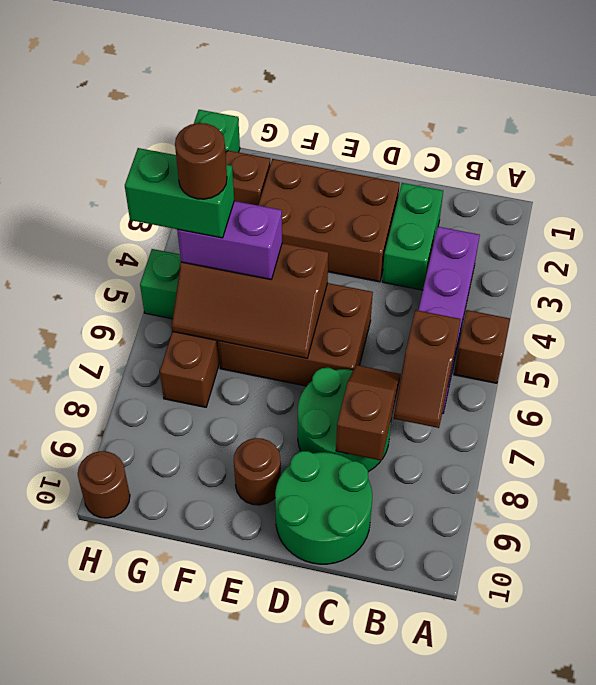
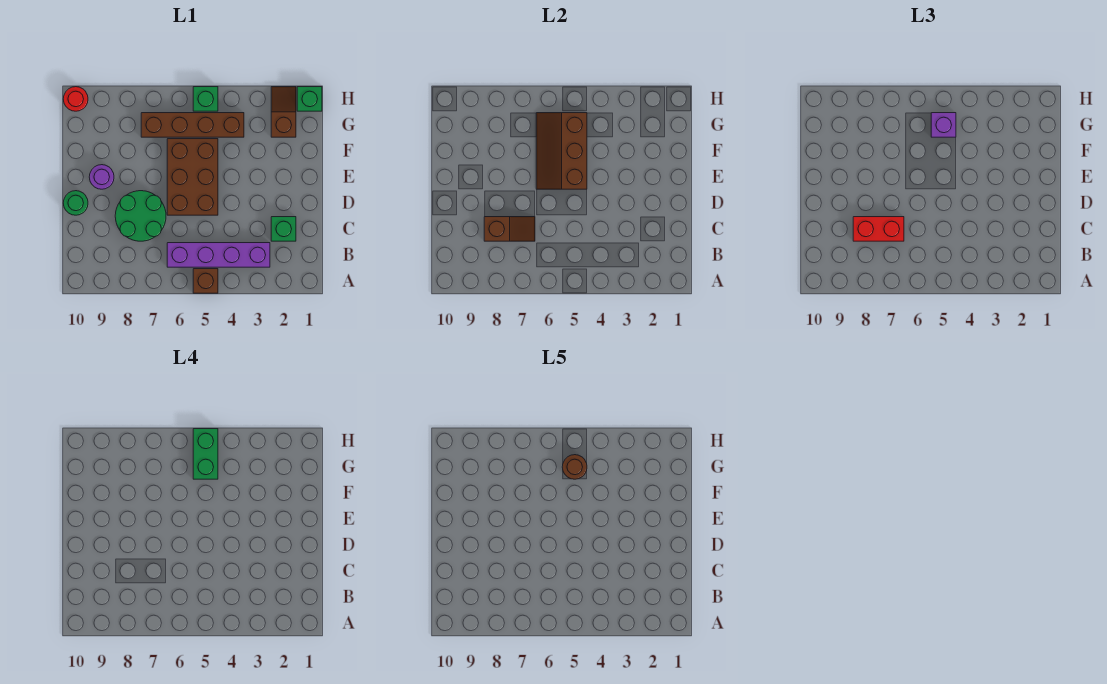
brown 1x2 slope [394,310,461,428] -> none
green 1x2 brick [382,183,443,290] -> green 1x1 brick [271,217,296,241]
none -> red 1x2 brick [853,217,904,241]
green 2x2 round brick [275,451,372,564] -> green 1x1 round brick [63,191,88,215]
brown 2x3 brick [258,159,400,282] -> none
brown 1x1 round brick [234,438,281,505] -> purple 1x1 round brick [89,165,114,189]
purple 1x2 brick [177,201,282,279] -> purple 1x1 brick [931,113,956,137]
brown 1x1 round brick [78,451,130,518] -> red 1x1 round brick [63,87,88,111]

